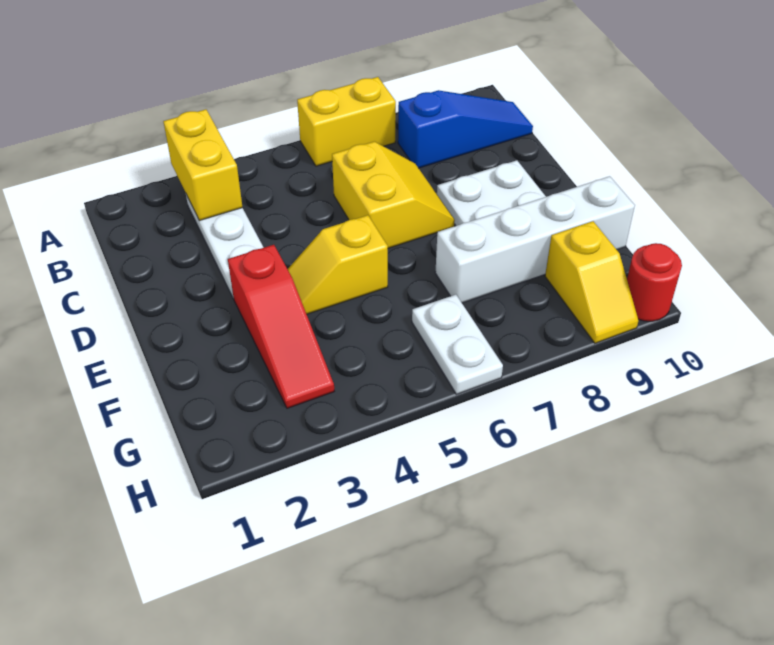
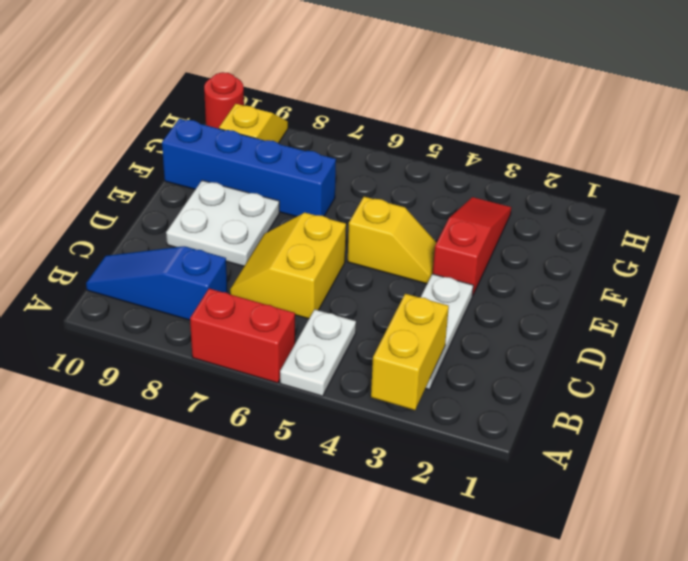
yellow 1x2 brick [297,77,396,166] -> red 1x2 brick [190,289,295,383]
white 1x4 brick [435,176,635,303] -> blue 1x4 brick [162,119,336,217]
white 1x2 plate [412,295,503,394] -> white 1x2 plate moved to [280,310,356,396]

